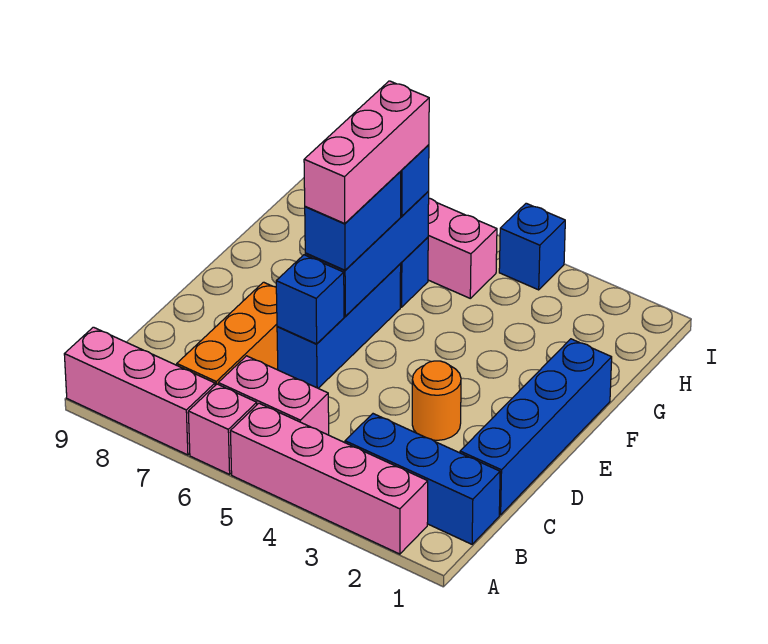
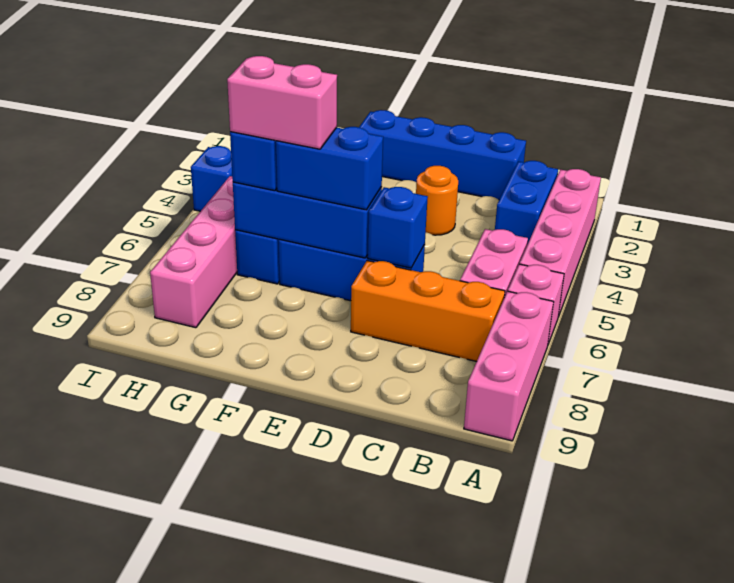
blue 1x3 brick [345,414,500,544] -> blue 1x2 brick [495,161,558,245]
pink 1x3 brick [304,81,429,223] -> pink 1x2 brick [227,56,337,149]

